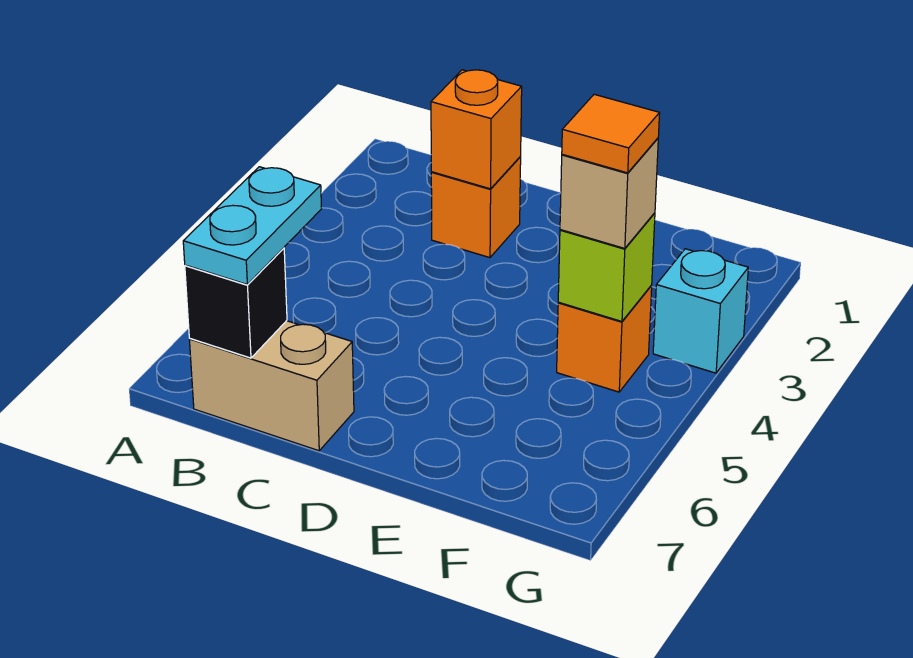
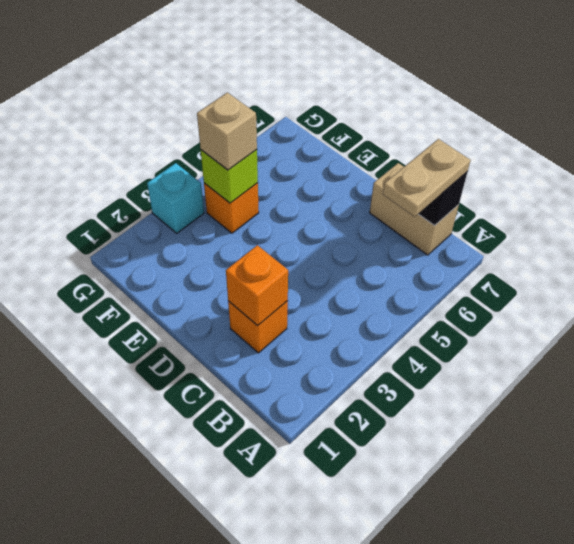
cyan 1x2 plate [183,167,322,284] -> tan 1x2 plate [383,139,471,217]
orange 1x1 tile [562,94,660,173] -> none

